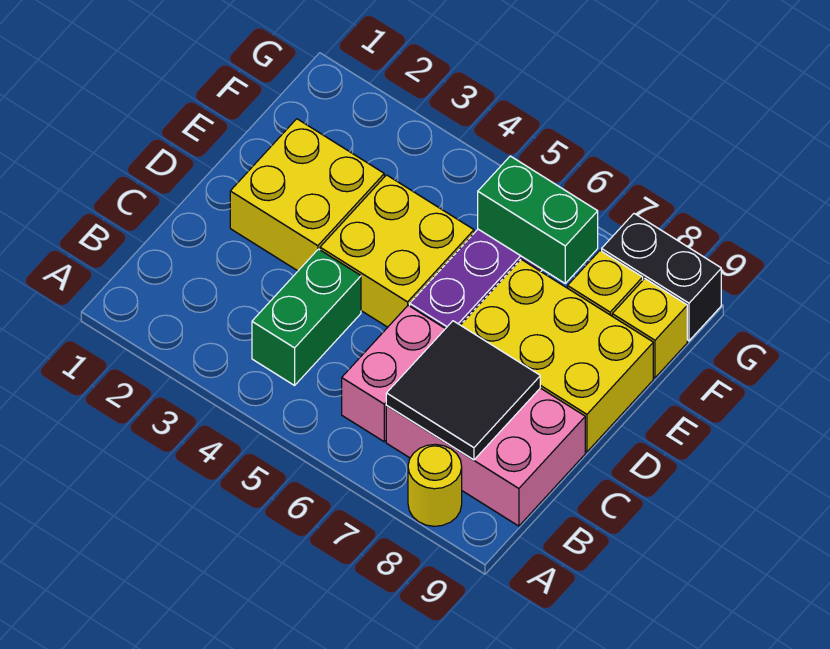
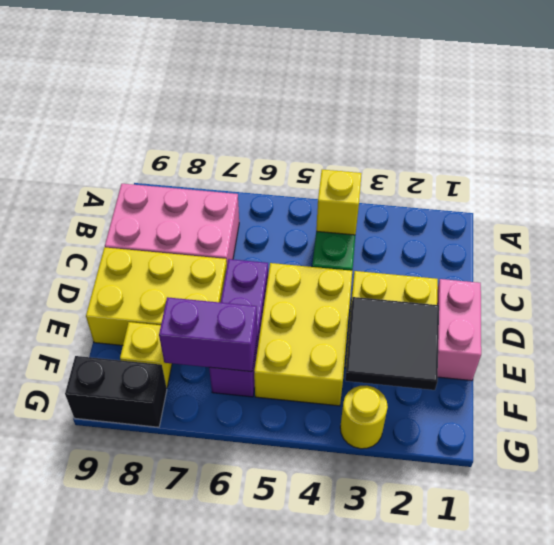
yellow 1x1 round brick [408,444,462,526] -> yellow 1x1 round brick moved to [340,385,388,449]
pink 1x2 brick [342,305,445,442] -> pink 1x2 brick moved to [437,279,481,381]
black 2x2 tile [386,321,540,460] -> black 2x2 tile moved to [345,297,439,390]
yellow 2x2 brick [320,175,474,327] -> yellow 2x3 brick [254,263,352,406]
green 1x2 brick [478,156,598,283] -> purple 1x2 brick [159,297,257,372]
yellow 1x1 brick [612,279,687,378] -> yellow 1x1 brick moved to [316,170,362,235]

